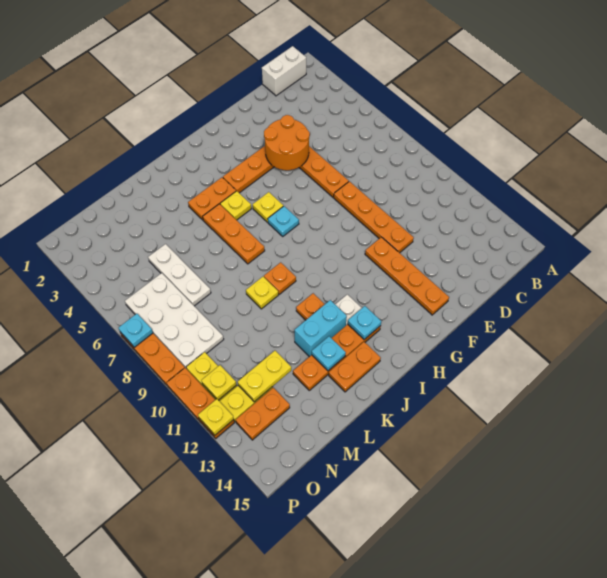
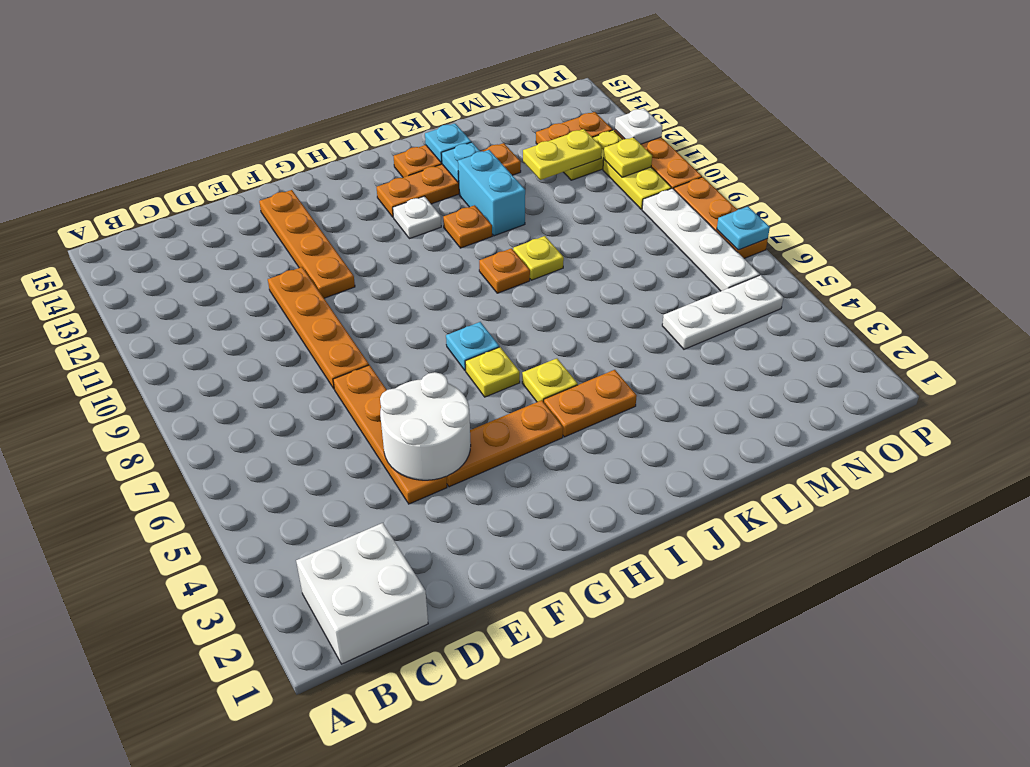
white 1x2 brick [262,46,306,96] -> white 2x2 brick [296,523,428,664]
orange 2x2 round brick [264,115,310,170] -> white 2x2 round brick [380,372,471,480]
cyan 1x1 plate [348,306,381,339] -> cyan 1x1 plate moved to [425,123,471,163]
orange 1x3 plate [203,204,265,264] -> none
cyan 1x2 brick [294,300,347,357] -> cyan 1x2 brick turned to [458,150,525,236]
white 1x3 plate [148,244,211,306] -> white 1x3 plate turned to [662,275,783,349]
white 2x4 plate [125,273,224,369] -> white 1x4 plate [642,188,760,291]
yellow 1x1 plate [198,399,234,435] -> white 1x1 plate [615,108,662,144]

